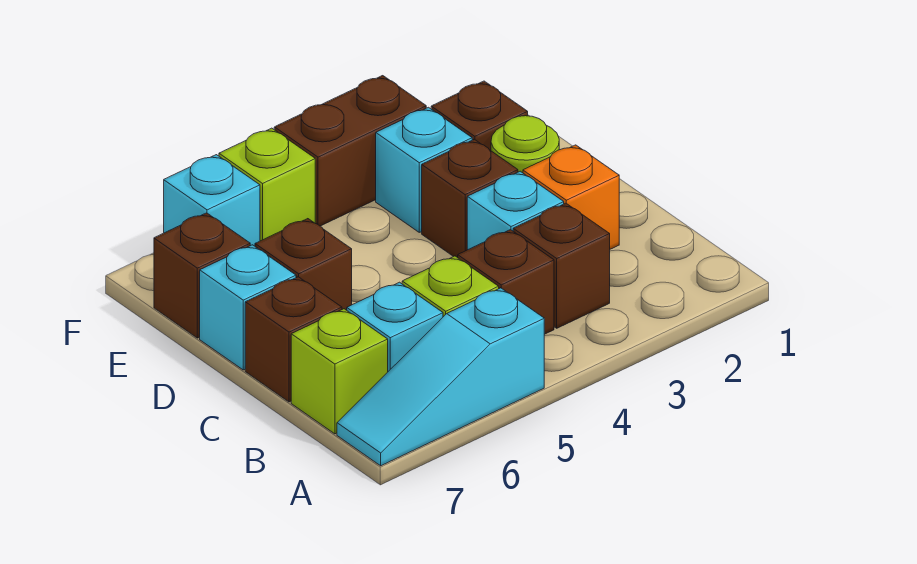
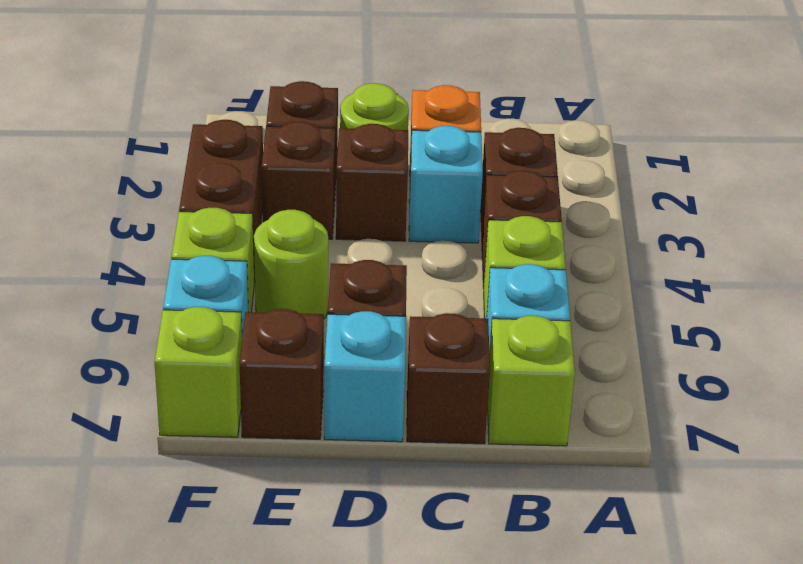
cyan 1x3 slope [337,288,544,466] -> none
cyan 1x1 brick [376,107,472,232] -> brown 1x1 brick [262,122,335,239]
none -> lime 1x1 round brick [254,210,328,319]
none -> lime 1x1 brick [154,307,242,437]

